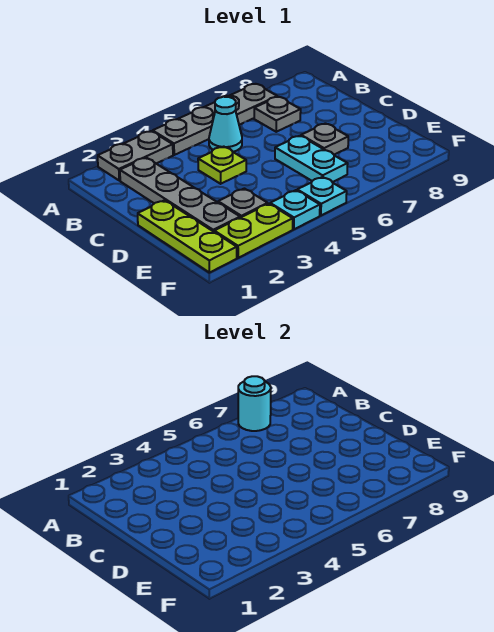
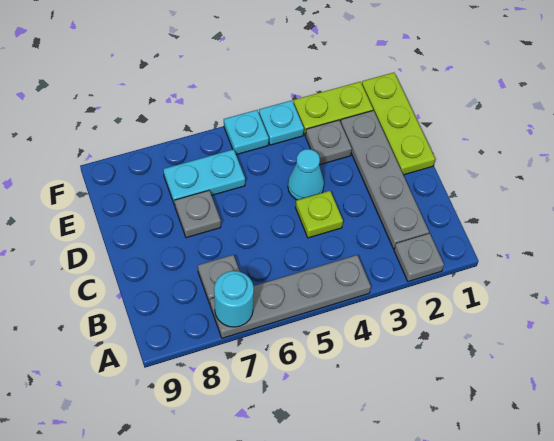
grey 1x2 plate [98,131,173,180] -> grey 1x1 plate [394,233,444,281]
cyan 1x1 cone [209,97,242,152] -> cyan 1x1 cone moved to [288,149,324,200]
cyan 1x2 plate [275,136,348,182] -> cyan 1x2 plate turned to [163,149,245,206]

